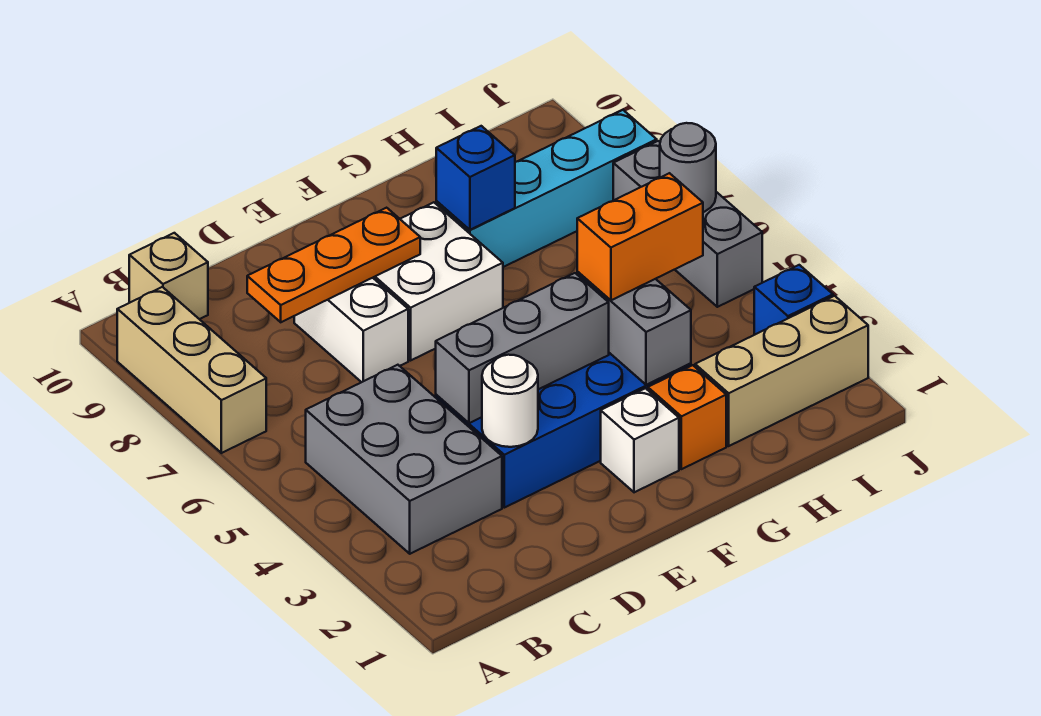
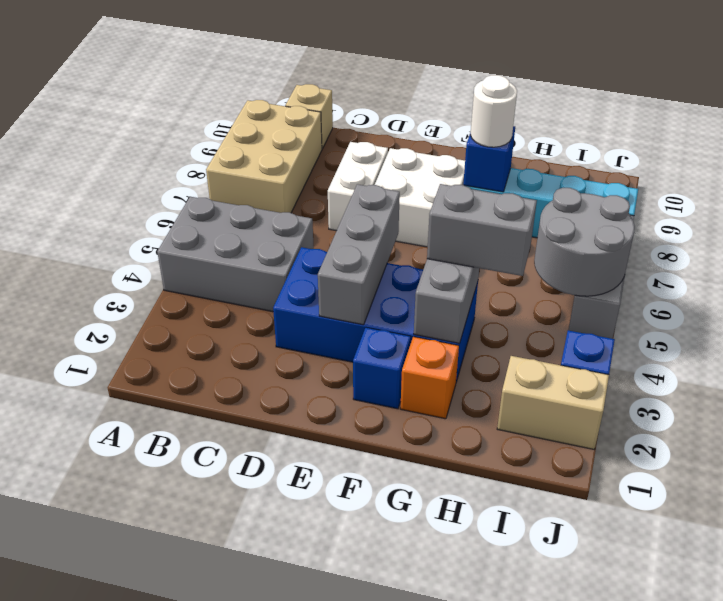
tan 1x3 brick [117,287,266,453] -> tan 2x3 brick [206,100,322,213]
grey 2x3 brick [306,365,502,554] -> grey 2x3 brick turned to [157,197,314,312]
orange 1x3 plate [247,208,420,322] -> none
white 1x1 round brick [482,355,538,447] -> white 1x1 round brick moved to [471,75,517,147]
grey 1x3 brick [436,273,609,423] -> grey 1x3 brick turned to [318,184,400,325]
white 1x1 brick [601,388,679,492] -> blue 1x1 brick [353,328,411,409]
orange 1x2 brick [577,173,703,300] -> grey 1x2 brick [427,184,537,276]
tan 1x3 brick [695,296,868,446] -> tan 1x2 brick [497,356,609,449]
grey 1x1 round brick [660,123,716,212] -> grey 2x2 round brick [534,188,635,296]

